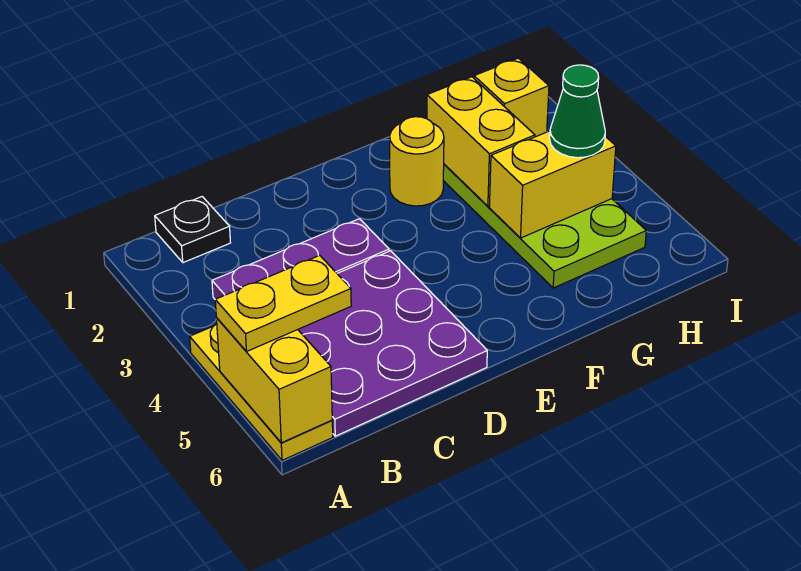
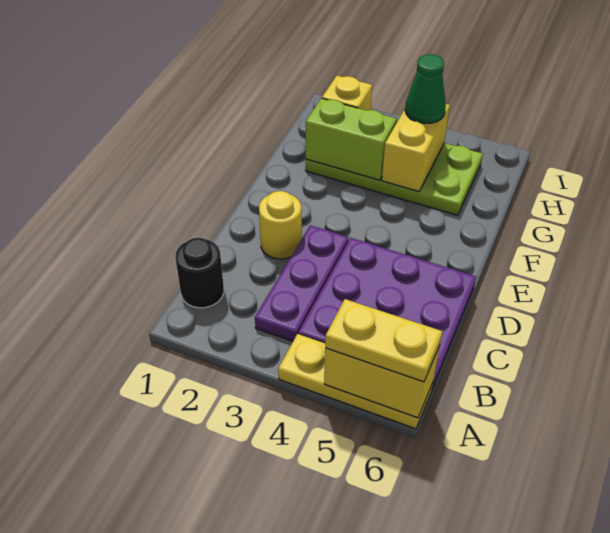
yellow 1x2 plate [215,255,351,352] -> yellow 1x2 plate turned to [325,299,442,382]
black 1x1 plate [155,197,230,263] -> black 1x1 round brick [175,238,224,308]
yellow 1x1 round brick [390,117,444,206] -> yellow 1x1 round brick moved to [259,191,302,259]
yellow 1x2 brick [427,77,535,206] -> lime 1x2 brick [306,98,397,180]

